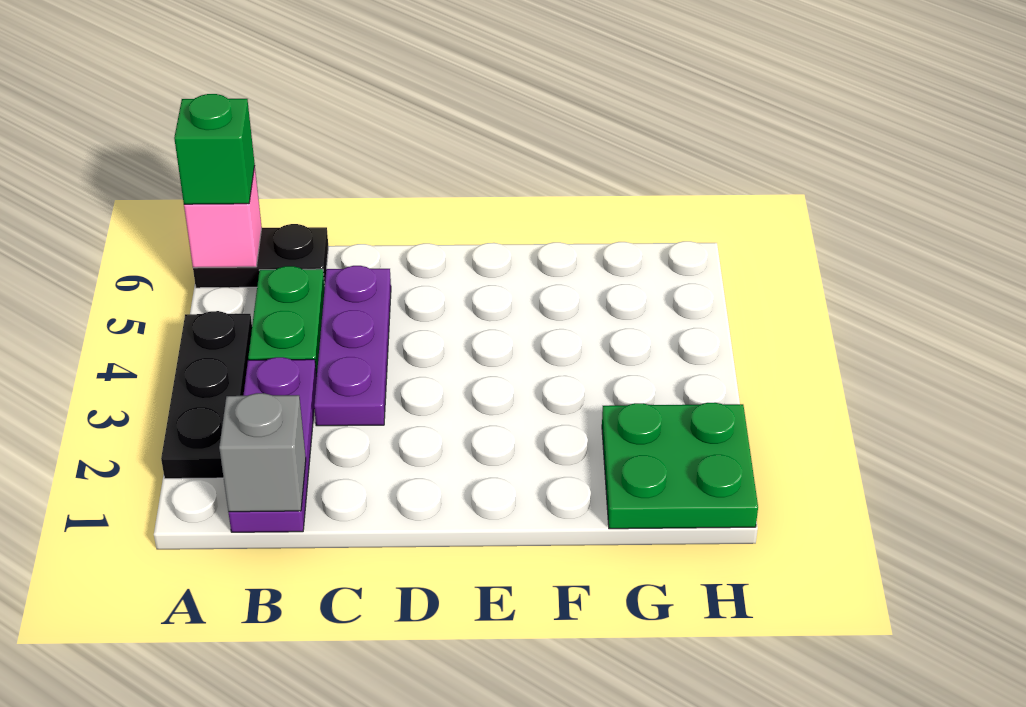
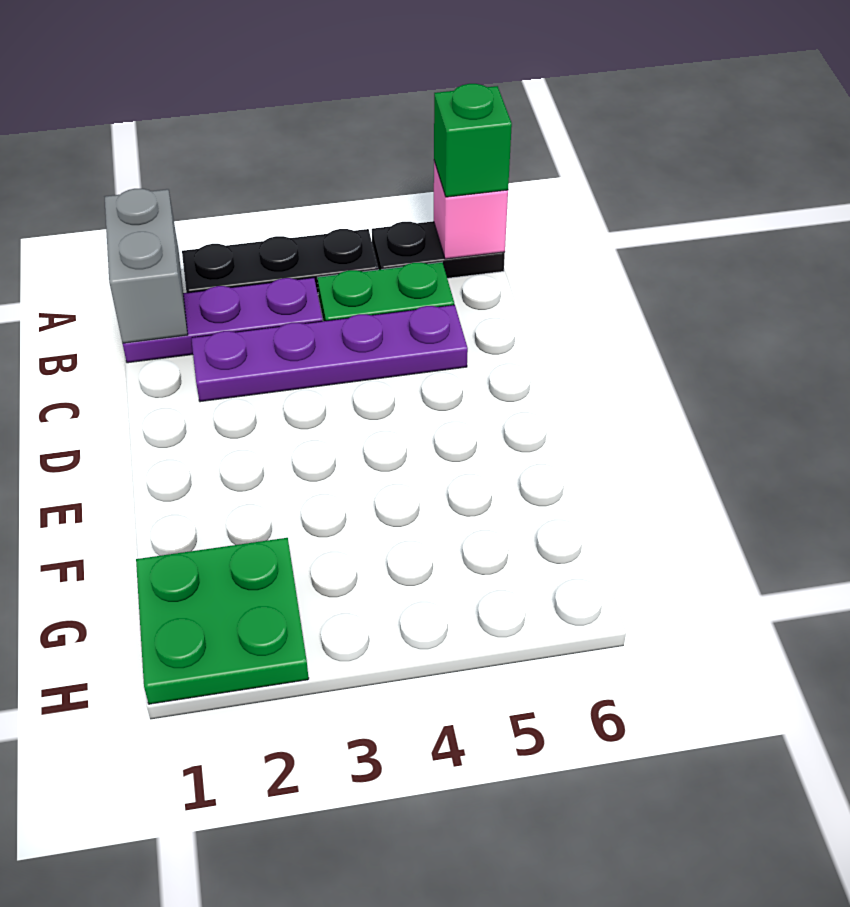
black 1x2 plate [193,224,328,288] -> black 1x2 plate turned to [372,221,505,278]
grey 1x1 brick [219,393,306,512] -> grey 1x2 brick [105,189,188,343]
purple 1x3 plate [314,266,391,426] -> purple 1x4 plate [191,305,468,402]

